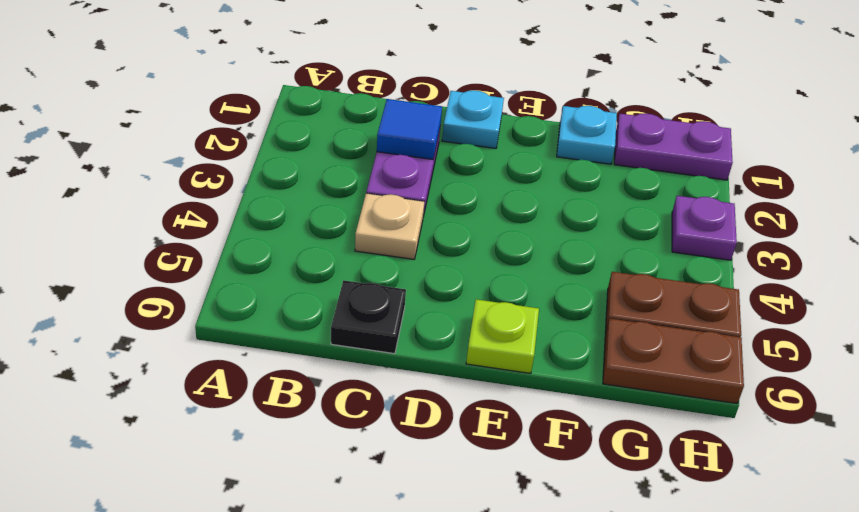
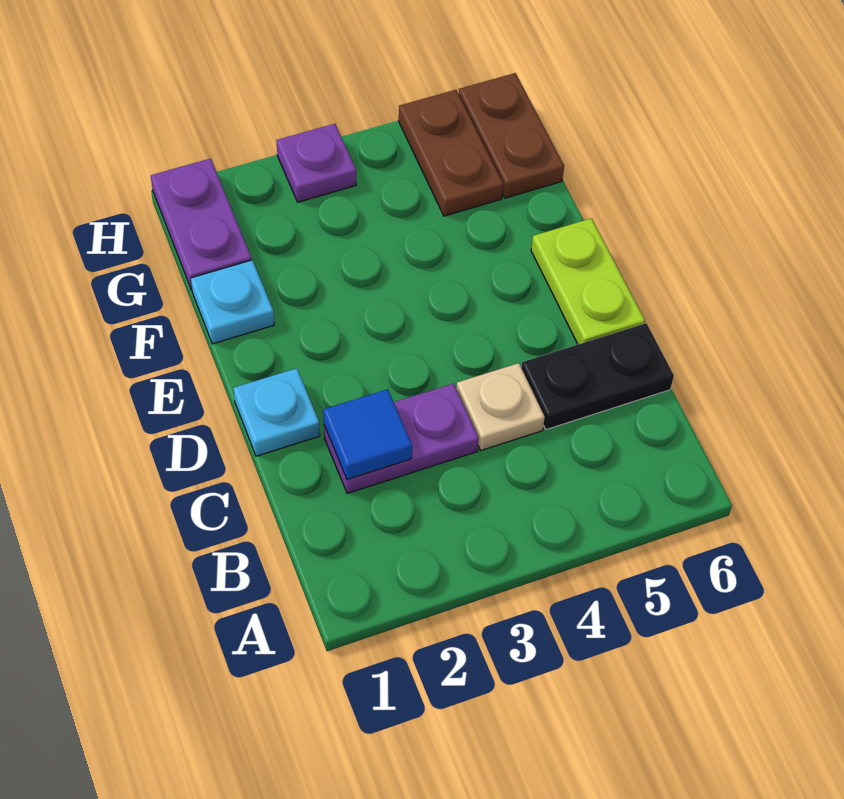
black 1x1 plate [331,280,406,354] -> black 1x2 plate [521,323,674,430]
lime 1x1 plate [466,299,539,373] -> lime 1x2 plate [531,218,645,344]

